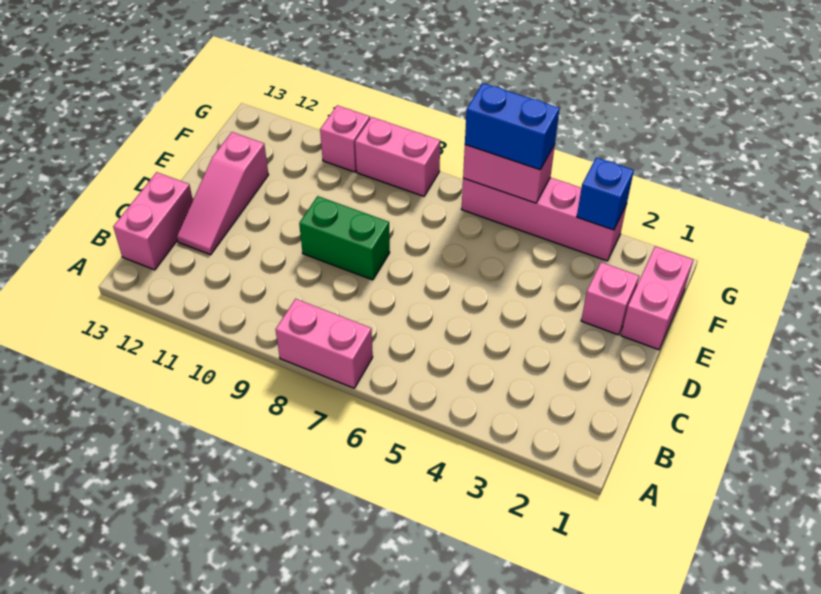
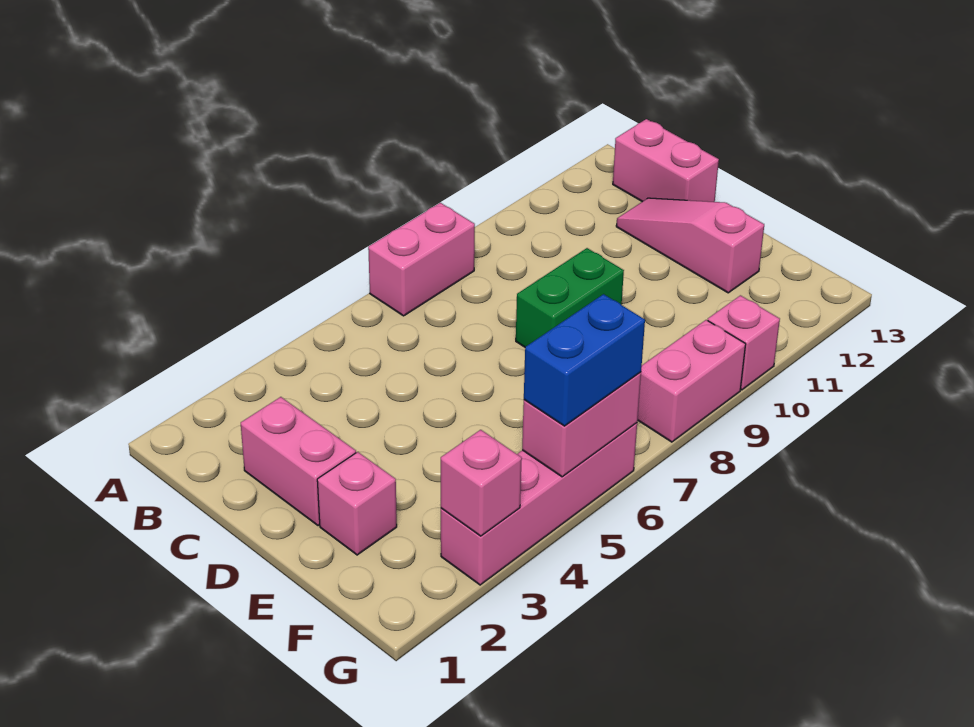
pink 1x2 brick [621,246,693,350] -> pink 1x2 brick moved to [241,397,356,526]
blue 1x1 brick [577,157,634,230] -> pink 1x1 brick [441,430,522,536]

